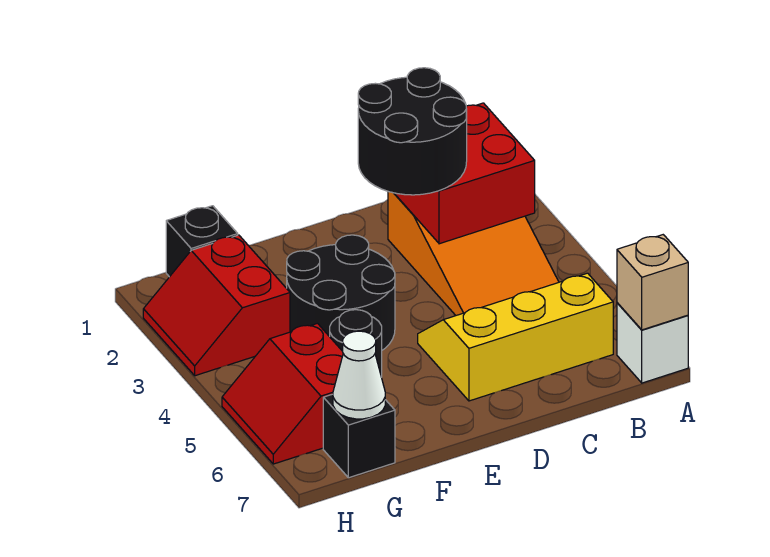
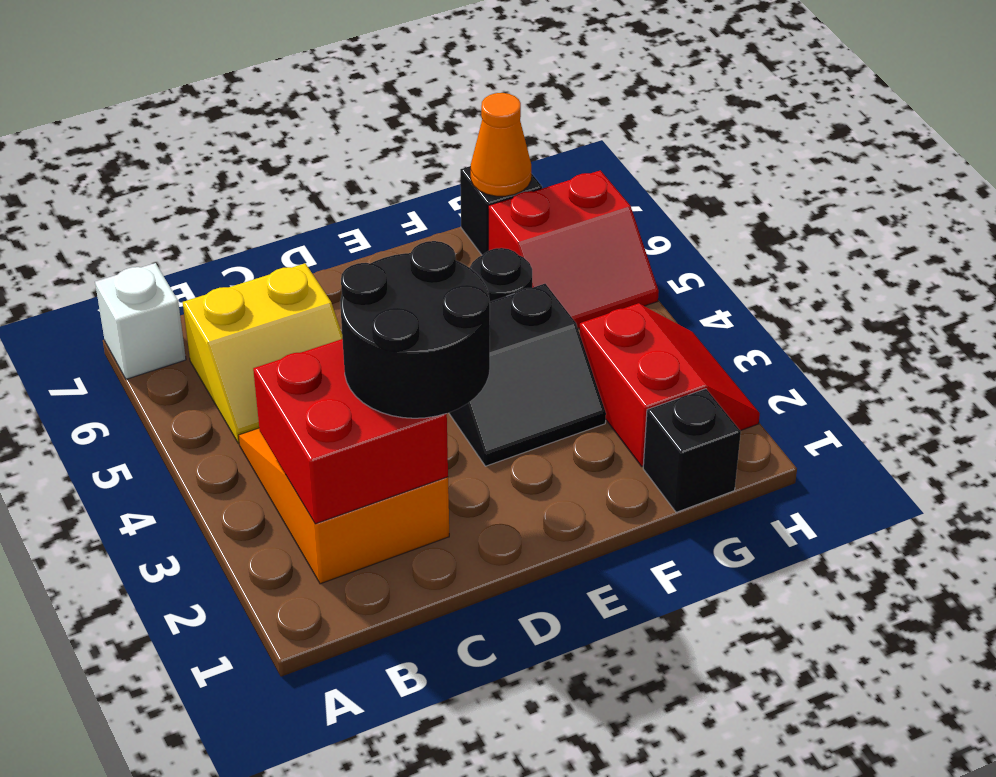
tan 1x1 brick [617,235,688,330] -> none
yellow 2x3 slope [418,273,613,401] -> yellow 2x2 slope [183,263,342,444]
black 2x2 round brick [287,235,395,350] -> black 2x2 slope [449,284,606,466]
red 2x2 slope [222,323,343,464] -> red 2x2 slope turned to [488,170,659,328]
white 1x1 cone [333,331,385,419] -> orange 1x1 cone [471,93,531,196]

